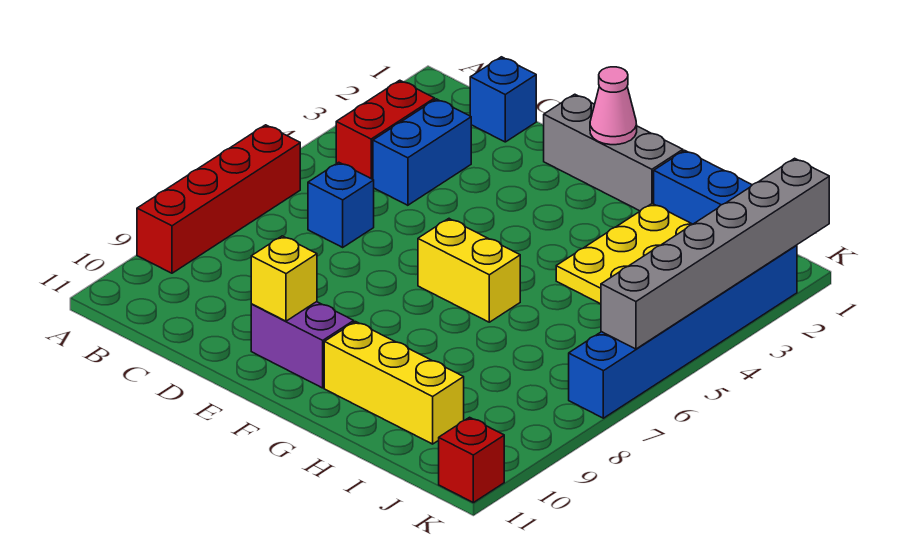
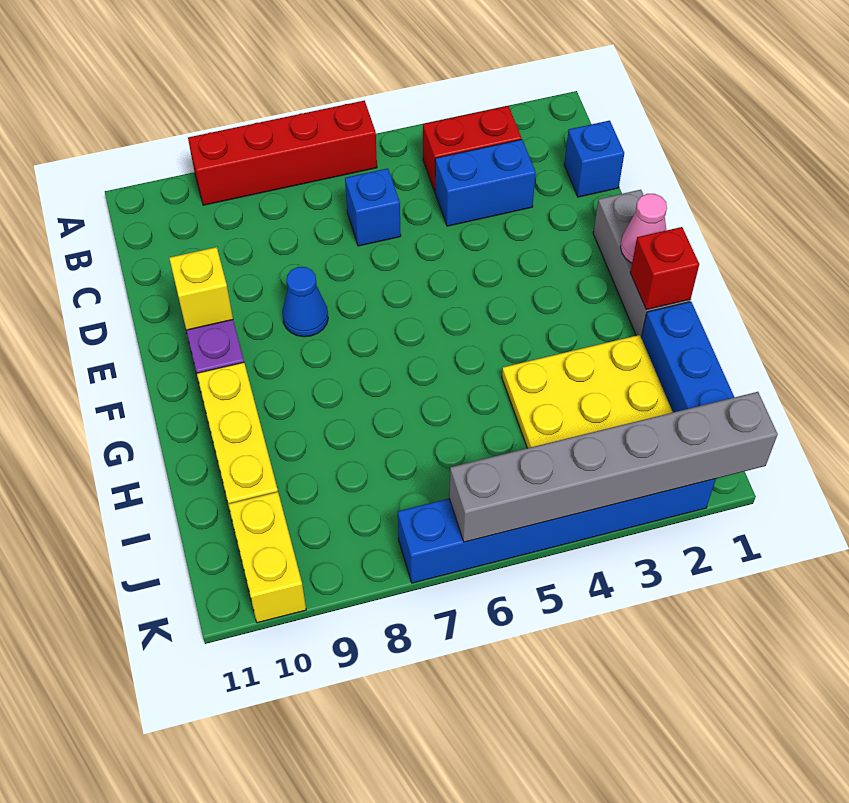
none -> blue 1x1 cone [282,267,328,337]
yellow 1x2 brick [418,219,520,322] -> yellow 1x2 brick moved to [228,492,306,623]
red 1x1 brick [439,417,504,503] -> red 1x1 brick moved to [630,227,699,310]

